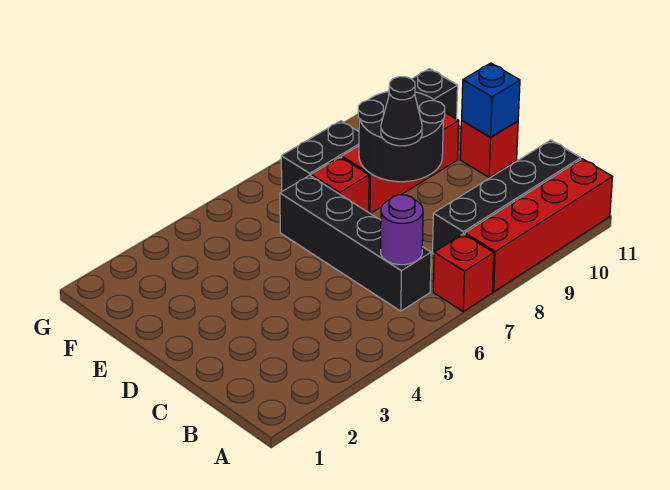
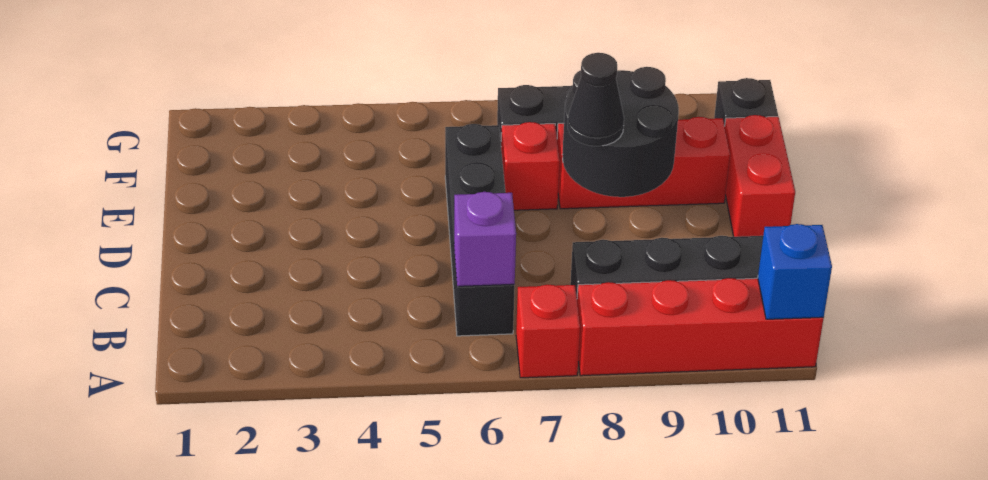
purple 1x1 round brick [381,195,423,265] -> purple 1x1 brick [454,192,516,286]
red 1x1 brick [460,121,518,177] -> red 1x2 brick [725,115,795,237]
blue 1x1 brick [462,63,520,137] -> blue 1x1 brick moved to [758,224,832,319]

